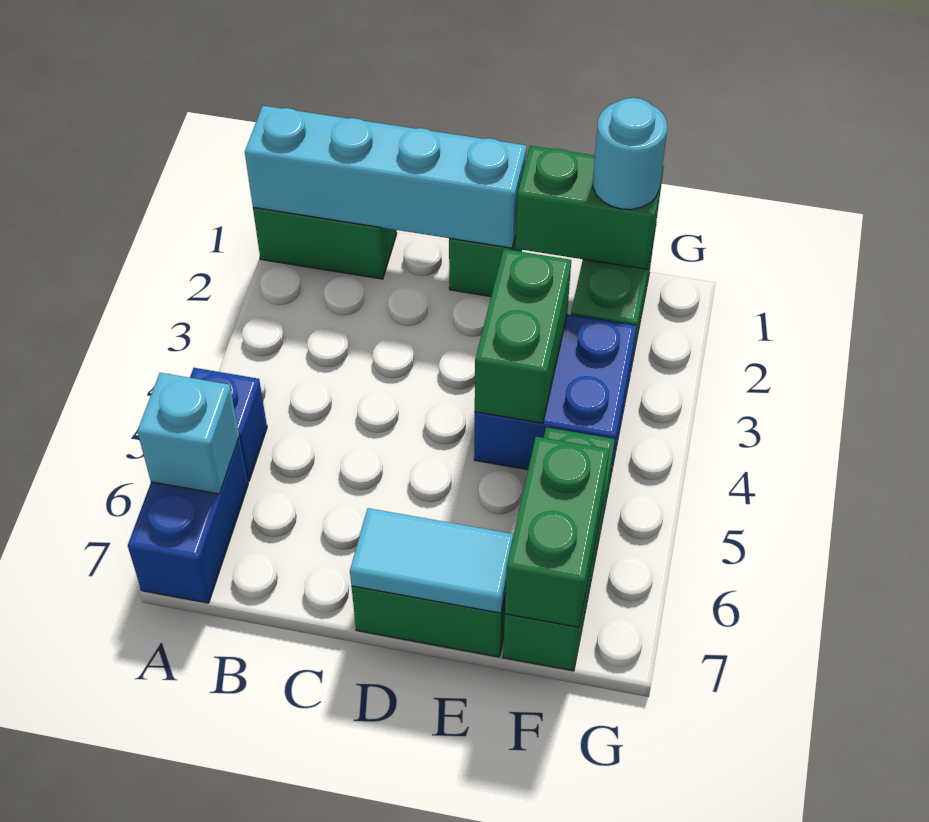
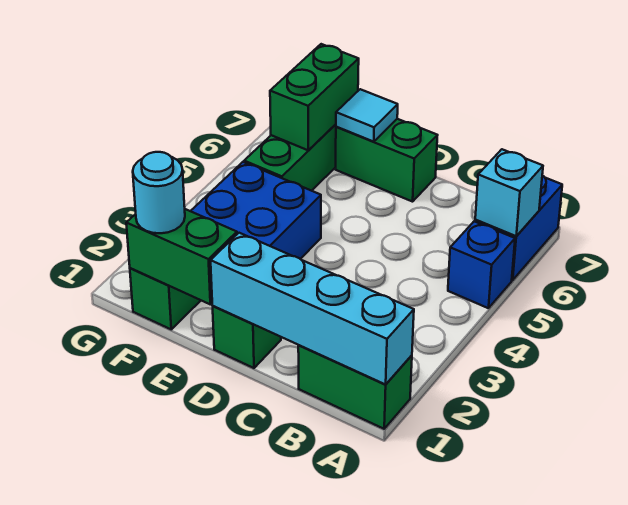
cyan 1x2 tile [350,508,514,613] -> cyan 1x1 tile [336,89,398,142]
green 1x2 brick [475,249,571,423] -> none

